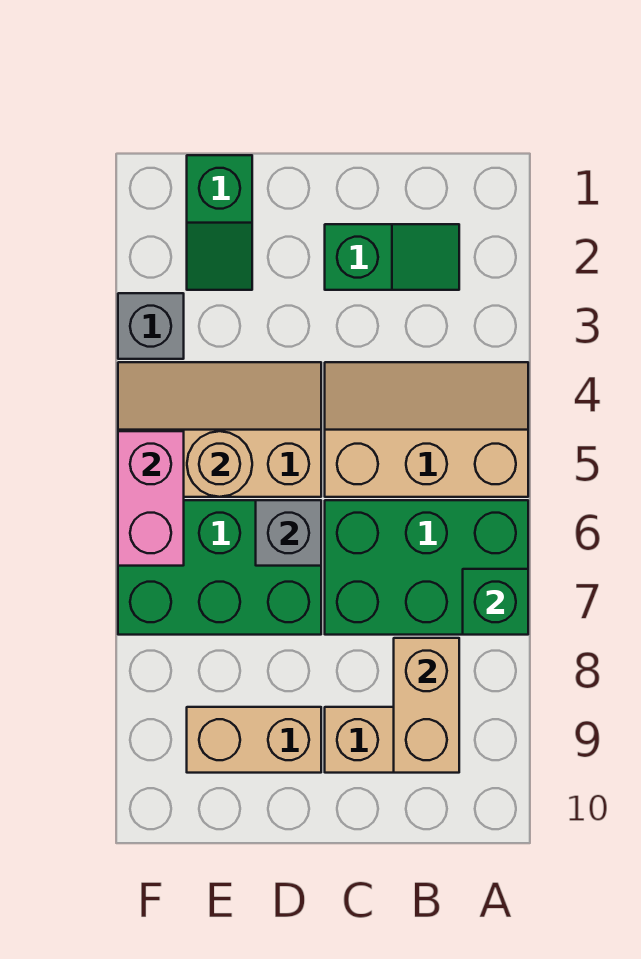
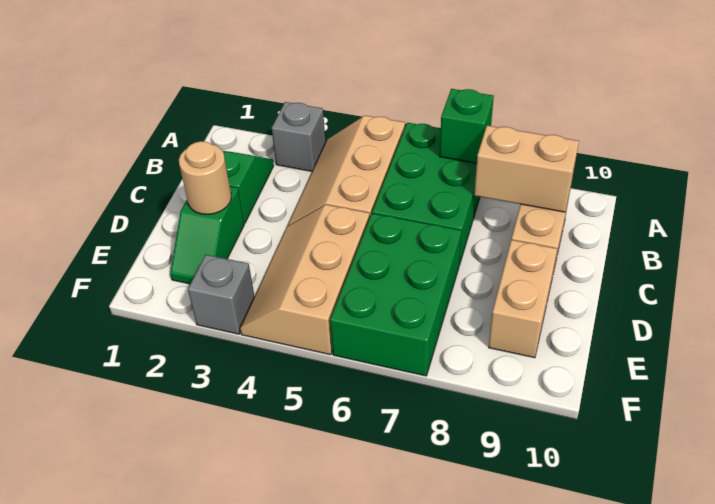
grey 1x1 brick [256,500,321,566] -> grey 1x1 brick moved to [272,102,326,171]
green 1x2 slope [187,155,252,290] -> green 1x2 slope turned to [170,186,244,284]
tan 1x1 round brick [187,431,252,497] -> tan 1x1 round brick moved to [179,141,232,214]
pink 1x2 brick [118,431,184,566] -> none

